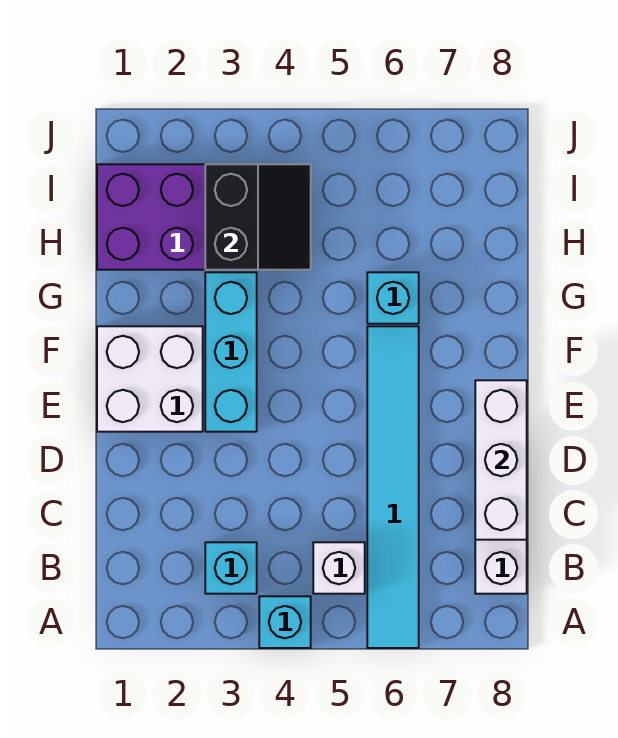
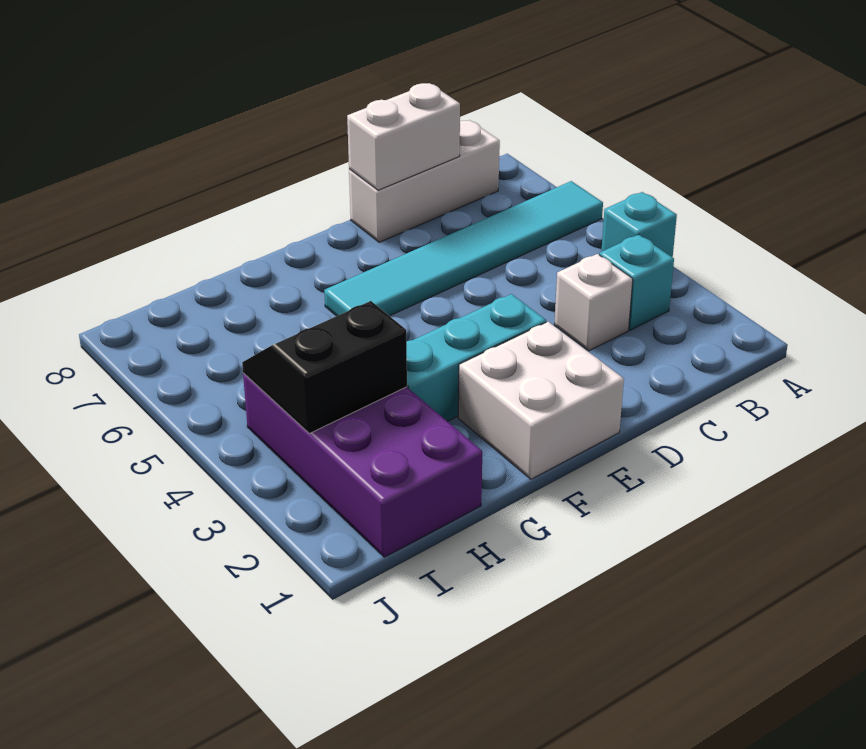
white 1x1 brick [313,542,365,594] -> white 1x1 brick moved to [554,254,633,351]
white 1x3 brick [475,380,527,540] -> white 1x2 brick [347,83,460,190]
cyan 1x1 brick [367,272,419,324] -> none

